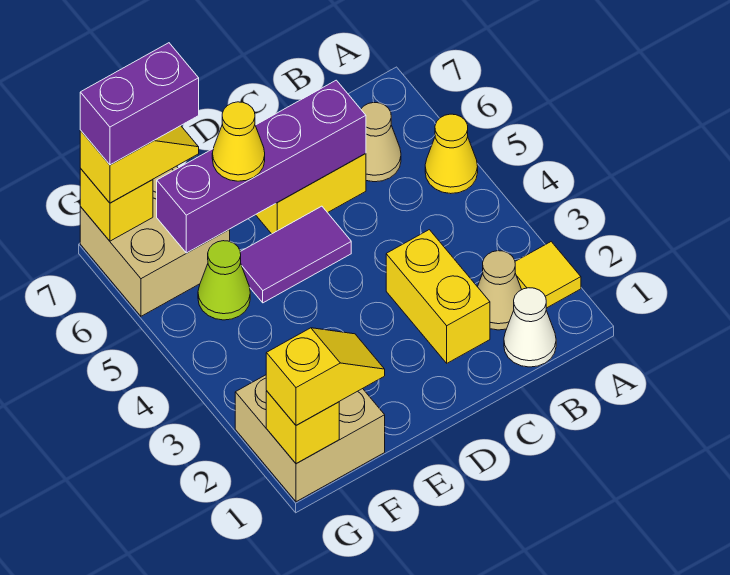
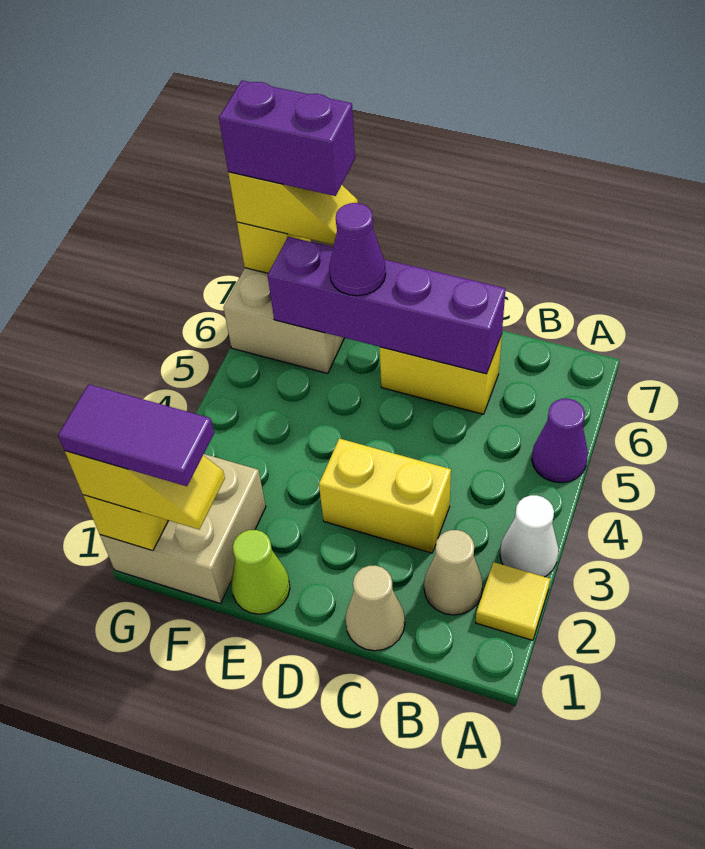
yellow 1x1 cone [425,114,478,194] -> purple 1x1 cone [532,399,588,483]
white 1x1 cone [504,288,556,367] -> white 1x1 cone moved to [500,495,559,577]
tan 1x1 cone [361,103,401,182] -> tan 1x1 cone moved to [345,565,405,651]
yellow 1x2 brick [386,230,490,363] -> yellow 1x2 brick turned to [319,438,451,553]
purple 1x2 tile [240,206,351,303] -> purple 1x2 tile moved to [58,384,214,486]
yellow 1x1 cone [212,102,265,181] -> purple 1x1 cone [329,203,386,296]
lime 1x1 cone [198,241,250,320] -> lime 1x1 cone moved to [231,530,290,614]

